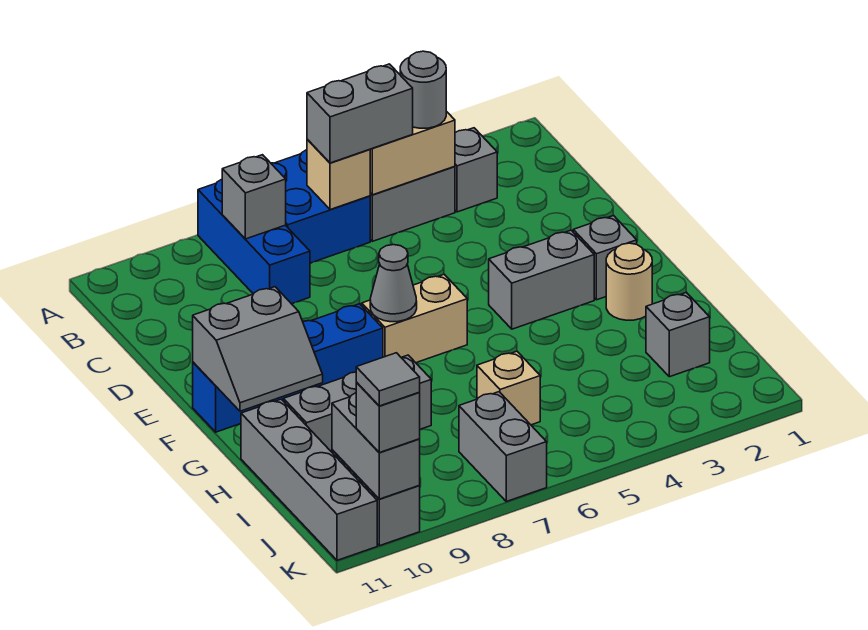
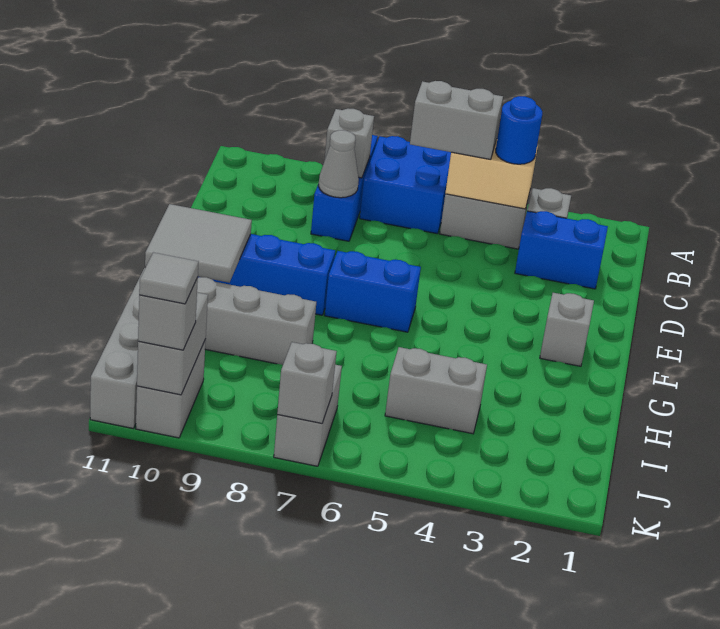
grey 1x1 round brick [400,51,446,128] -> blue 1x1 round brick [496,96,542,164]
tan 1x1 brick [307,139,370,210] -> none
none -> blue 1x2 brick [515,211,608,289]
grey 1x2 brick [489,230,594,329] -> grey 1x2 brick moved to [385,347,487,434]
tan 1x2 brick [362,274,467,363] -> blue 1x2 brick [325,251,421,332]
grey 1x1 cone [370,245,417,322] -> grey 1x1 cone moved to [318,130,359,198]
grey 2x2 slope [193,287,323,411] -> grey 2x2 tile [145,204,252,283]
tan 1x1 round brick [606,243,652,320] -> none
grey 1x1 brick [646,292,710,377] -> grey 1x1 brick moved to [277,342,337,423]
tan 1x1 brick [477,351,540,425] -> none

